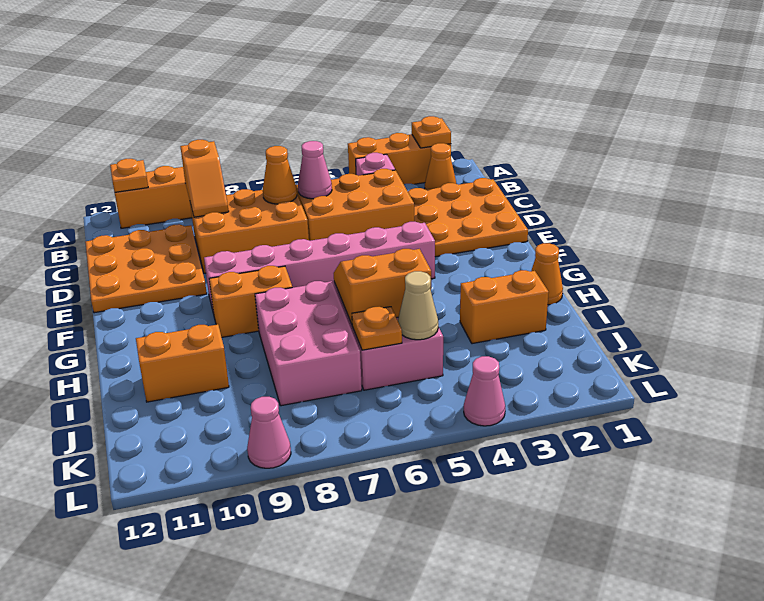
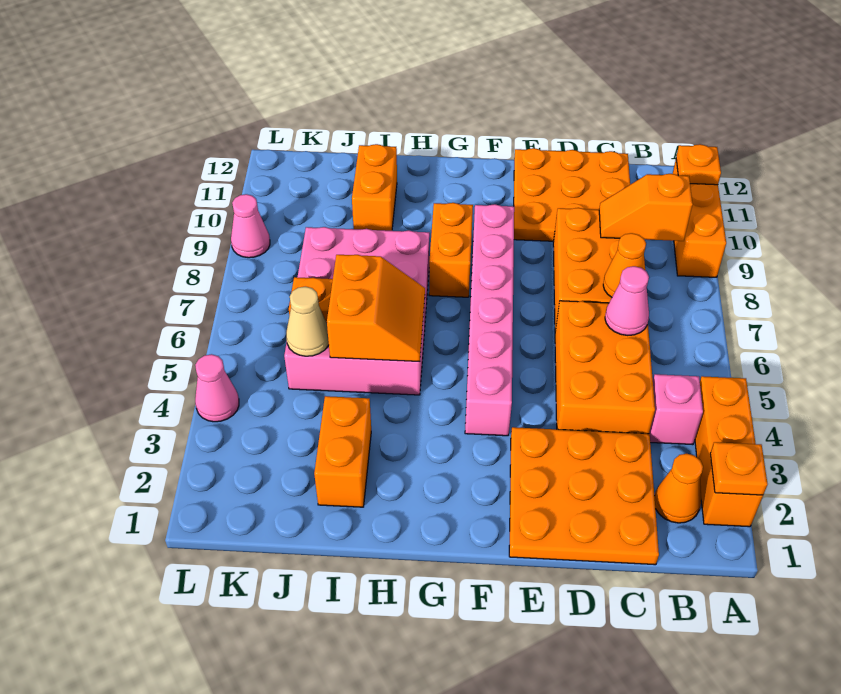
orange 1x1 cone [531,243,563,305] -> none

